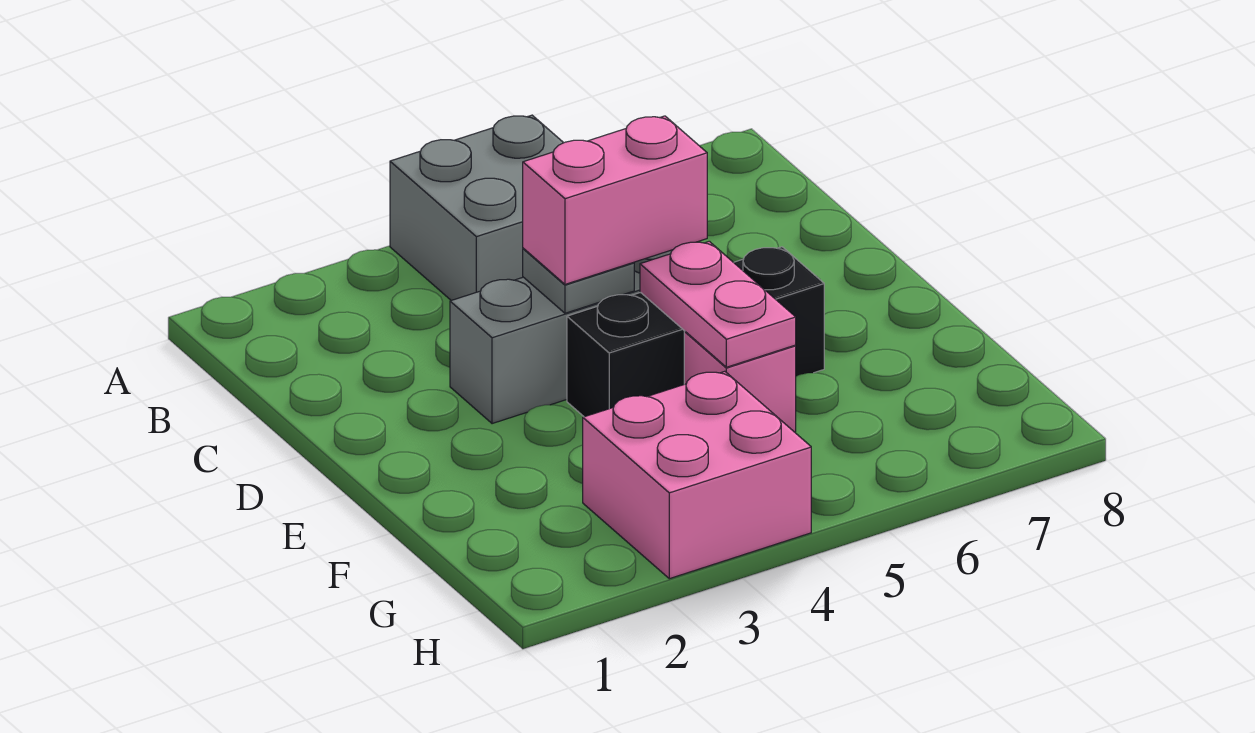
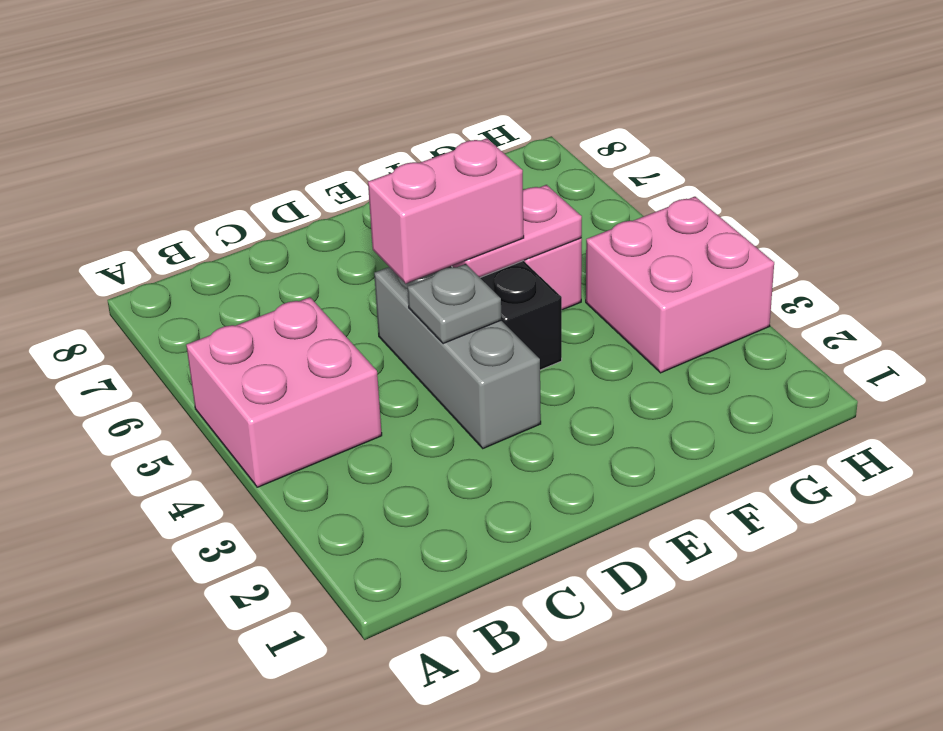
grey 2x2 brick [390,115,563,300] -> pink 2x2 brick [186,297,382,487]
pink 1x2 brick [523,116,707,284] -> pink 1x2 brick turned to [368,138,524,284]

